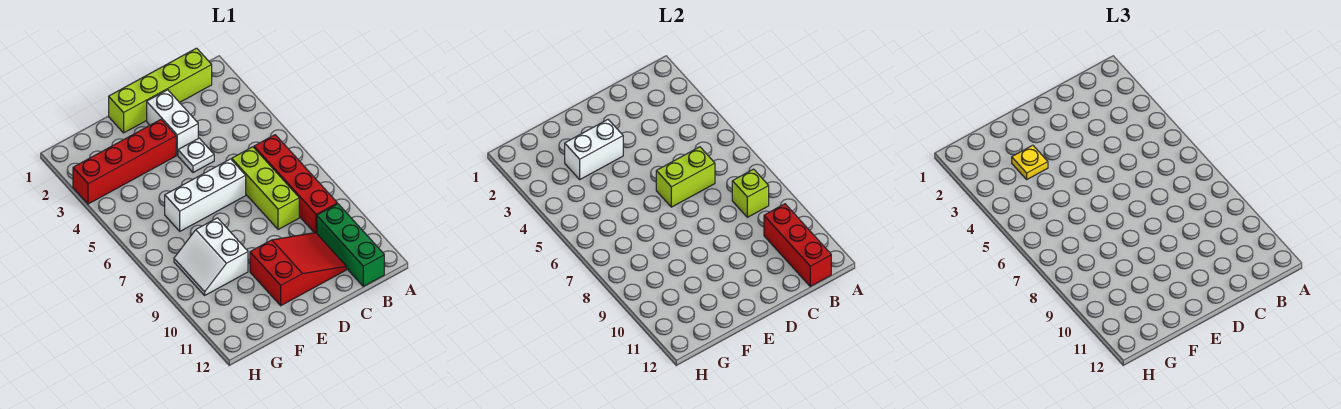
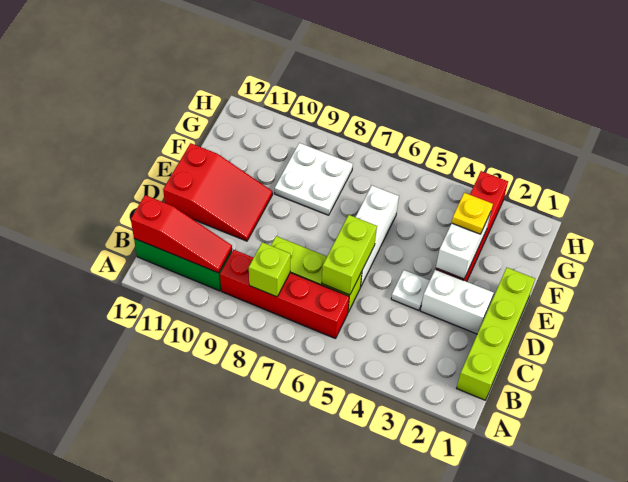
red 1x3 brick [764,204,831,286] -> red 1x3 slope [131,195,232,273]
red 2x3 slope [250,233,346,306] -> red 2x3 slope turned to [163,143,273,241]
white 2x2 slope [174,218,248,295] -> white 2x2 plate [275,143,353,215]

